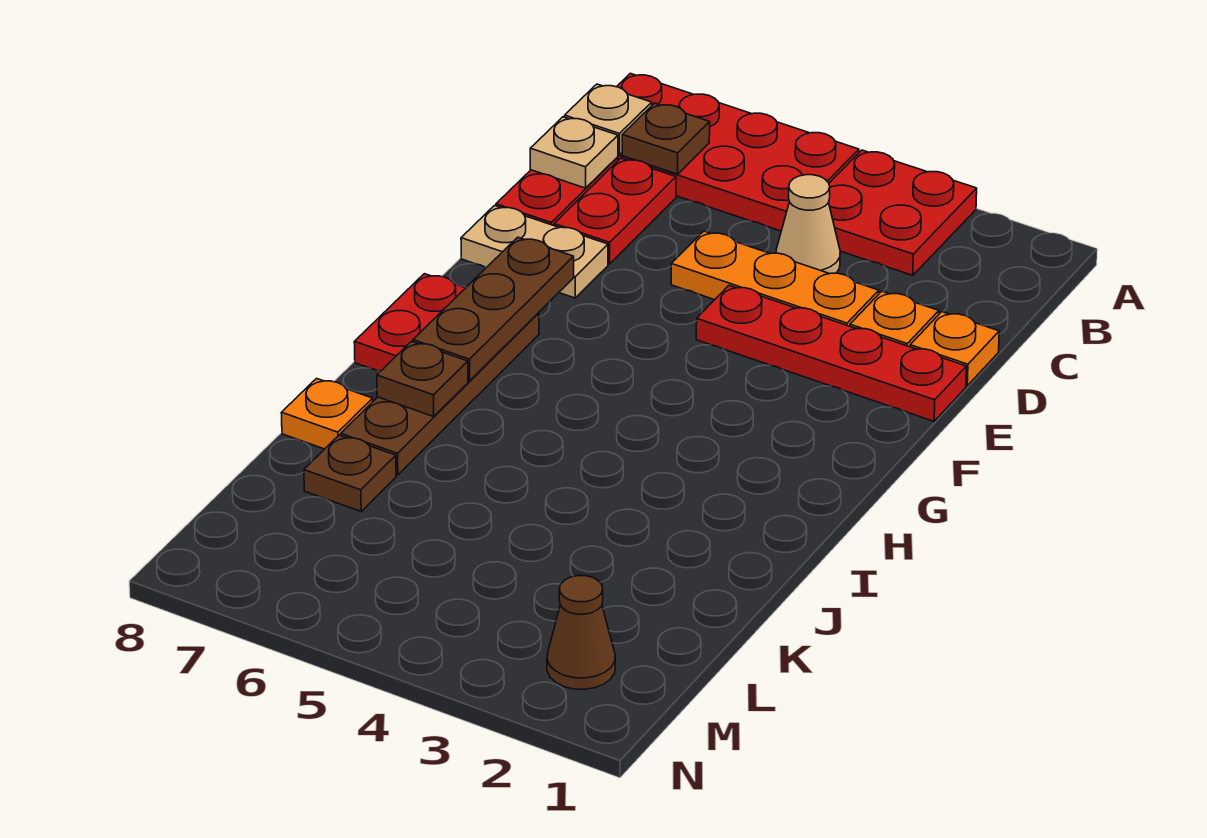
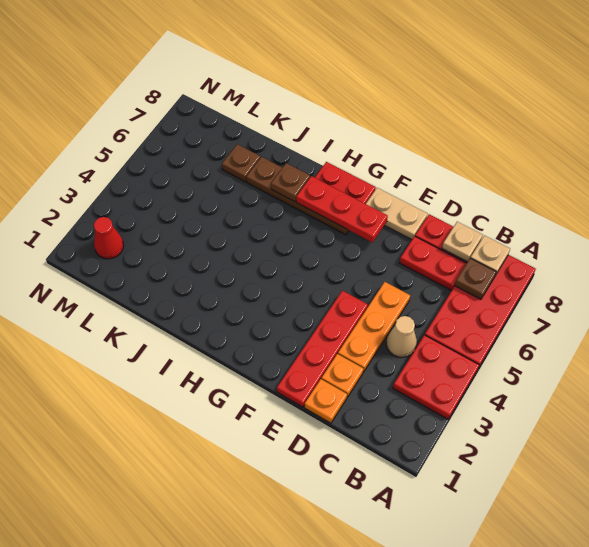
tan 1x2 plate [461,206,608,298] -> tan 1x2 plate turned to [366,188,428,240]
brown 1x3 plate [413,237,574,381] -> red 1x3 plate [296,176,388,242]
orange 1x1 plate [281,378,373,449] -> none
brown 1x1 cone [547,576,615,689] -> red 1x1 cone [94,217,124,259]

